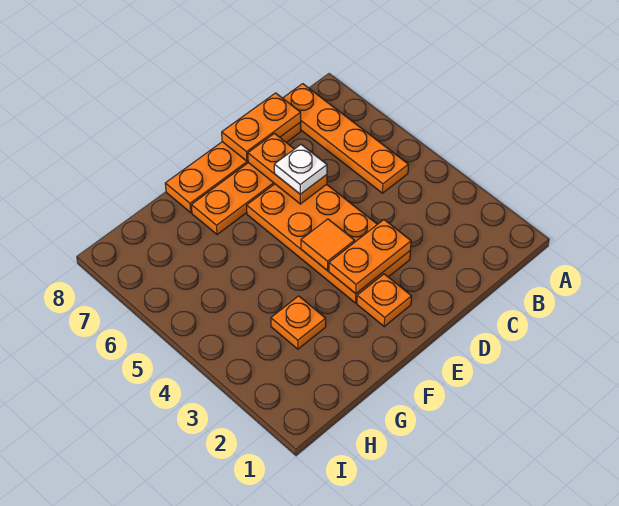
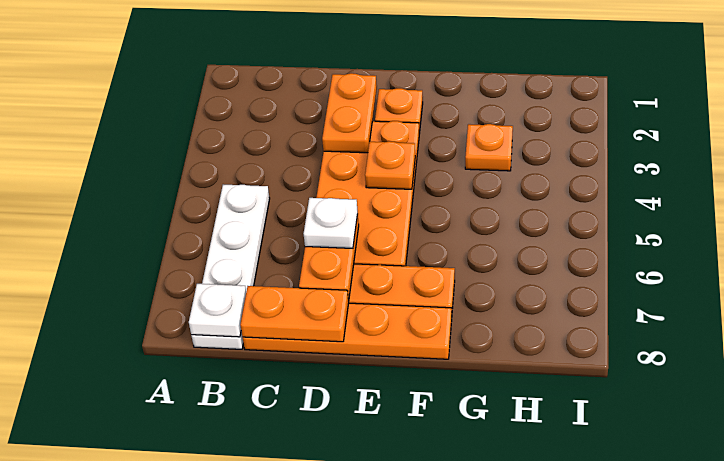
orange 1x4 plate [283,84,408,193] -> white 1x4 plate [191,185,270,349]
none -> white 1x1 plate [189,284,246,337]
orange 1x2 plate [329,220,411,294] -> orange 1x2 plate turned to [322,73,377,153]
orange 1x1 tile [301,219,355,270] -> orange 1x1 plate [365,141,415,189]

